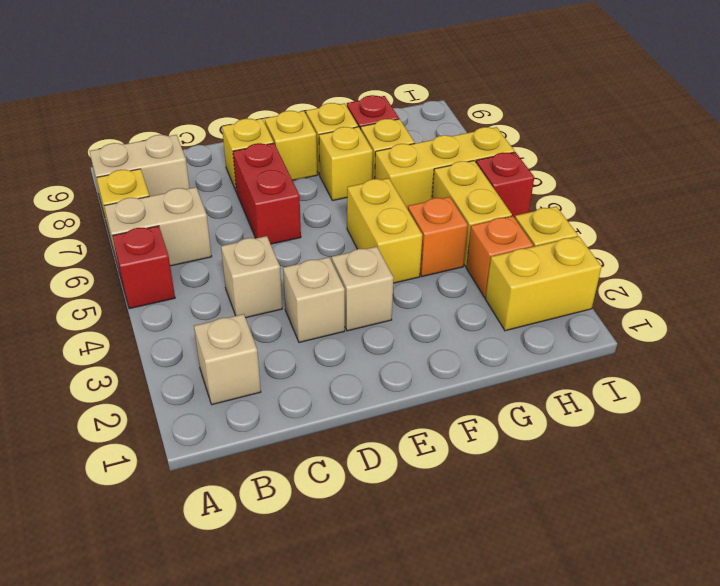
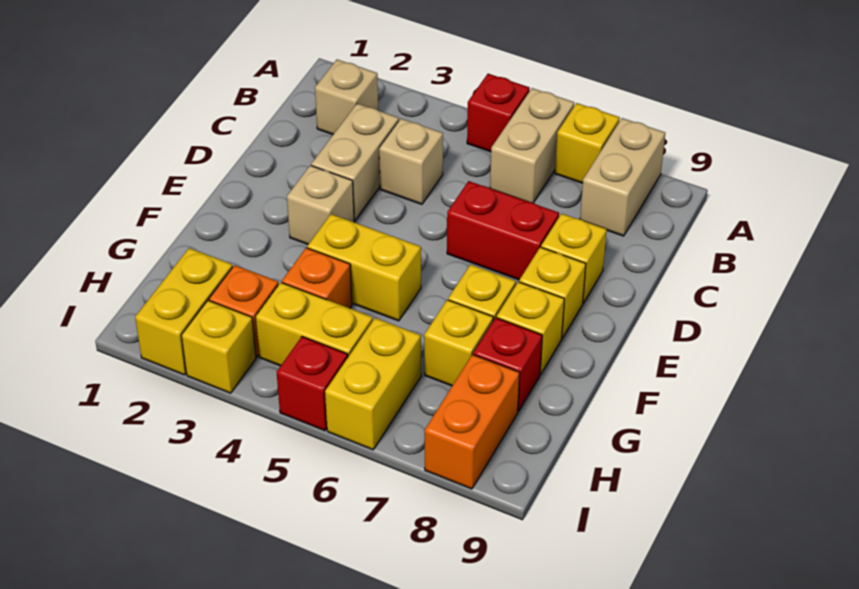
tan 1x1 brick [283,257,345,343] -> tan 1x2 brick [311,104,399,220]
yellow 1x3 brick [375,127,515,209] -> yellow 1x2 brick [325,318,421,450]
none -> orange 1x2 brick [425,355,520,489]

